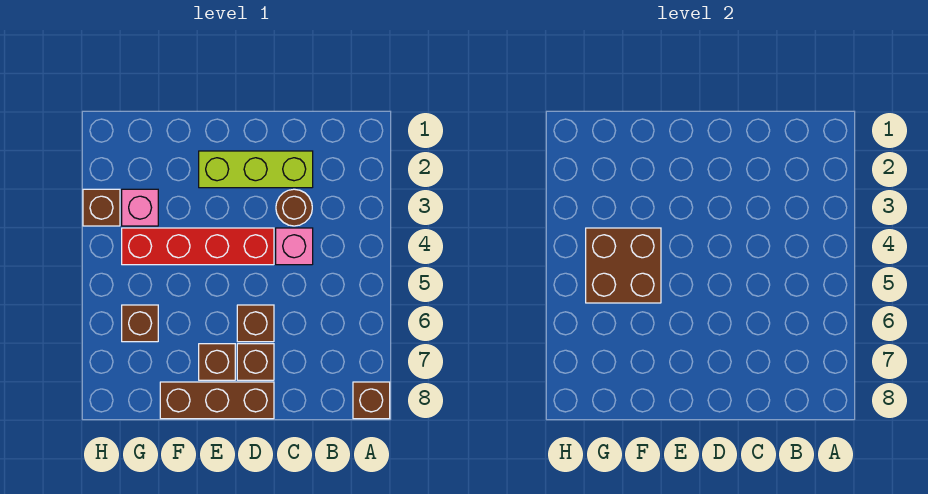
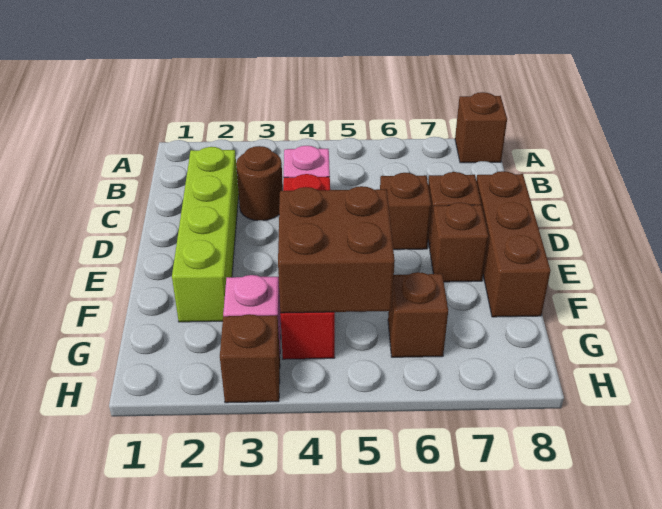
lime 1x3 brick [199,151,313,188] -> lime 1x4 brick [172,147,239,322]

